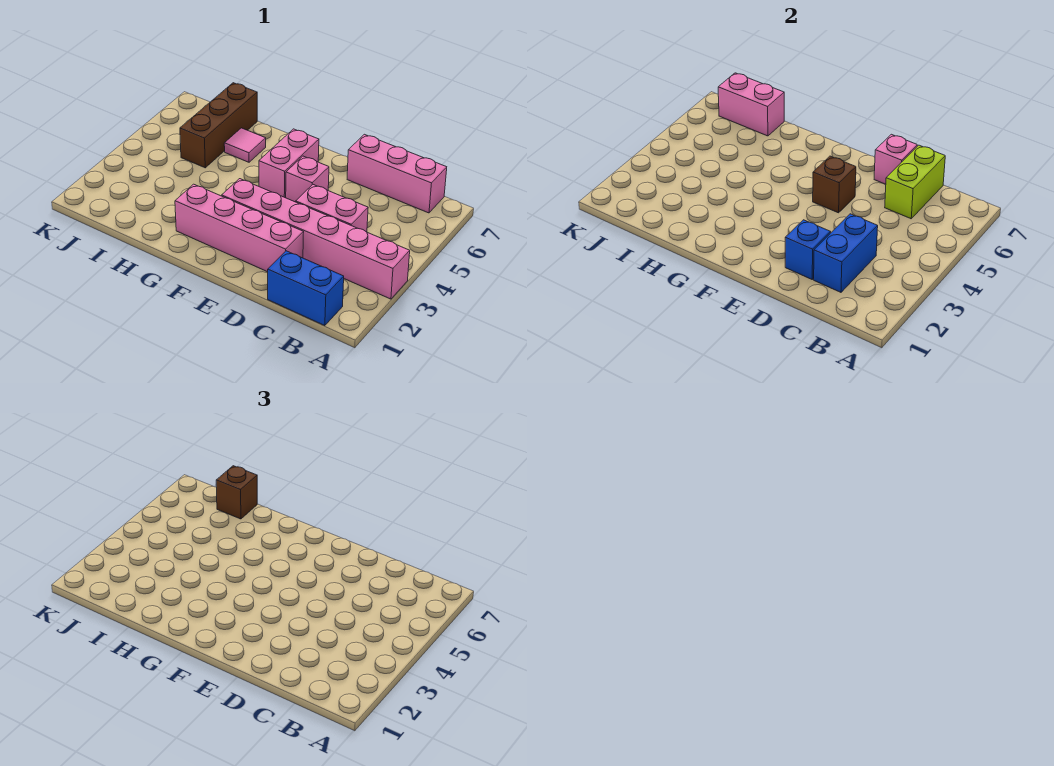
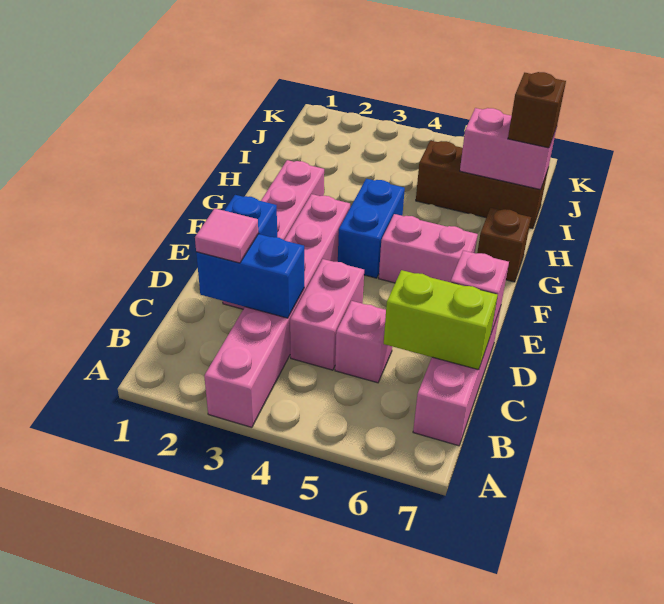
blue 1x2 brick [268,251,344,326] -> blue 1x2 brick moved to [338,179,405,278]
pink 1x1 brick [286,156,329,202] -> pink 1x1 brick moved to [335,301,392,383]
brown 1x1 brick [813,156,856,213] -> brown 1x1 brick moved to [477,208,531,282]
pink 1x1 tile [224,128,266,162] -> pink 1x1 tile moved to [195,208,258,263]
pink 1x2 brick [718,73,784,136] -> pink 1x2 brick turned to [460,108,557,190]

